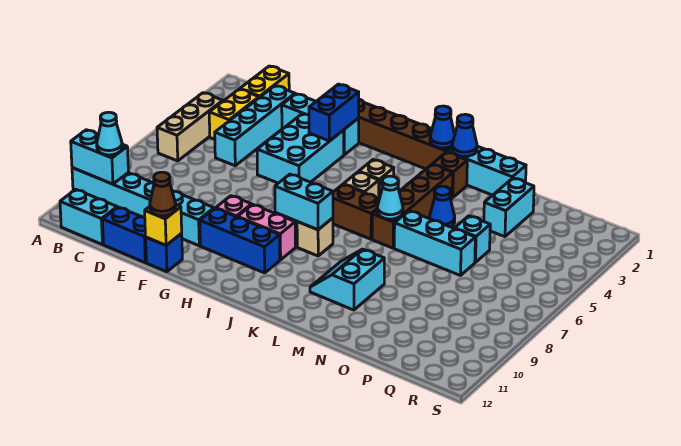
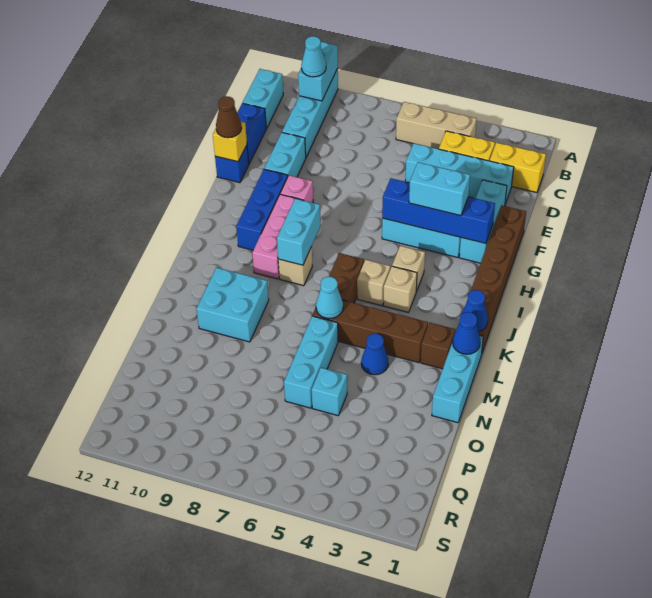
blue 1x2 brick [309,84,359,141] -> blue 1x4 brick [382,178,495,243]
pink 1x2 brick [238,204,296,260] -> pink 1x3 brick [252,194,304,279]
none -> tan 1x1 brick [392,246,425,291]
cyan 2x2 slope [310,249,384,310] -> cyan 2x2 brick [196,268,269,342]
cyan 1x2 brick [484,178,534,237] -> cyan 1x2 brick moved to [409,162,470,216]

